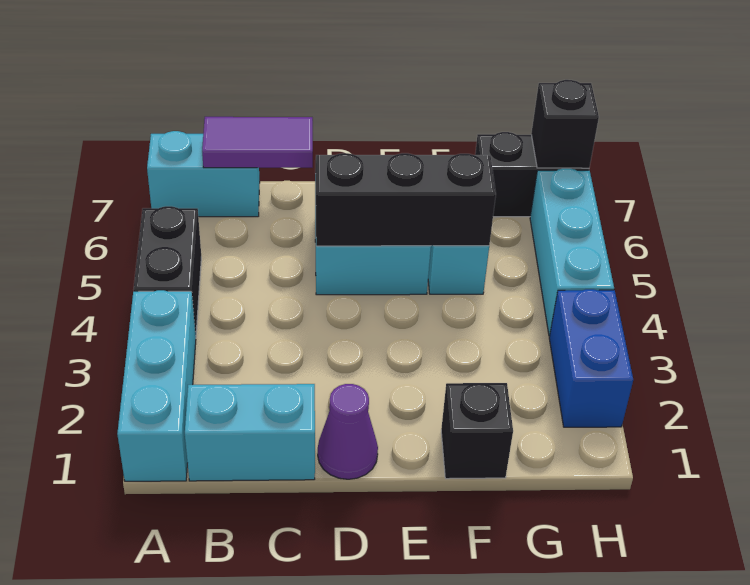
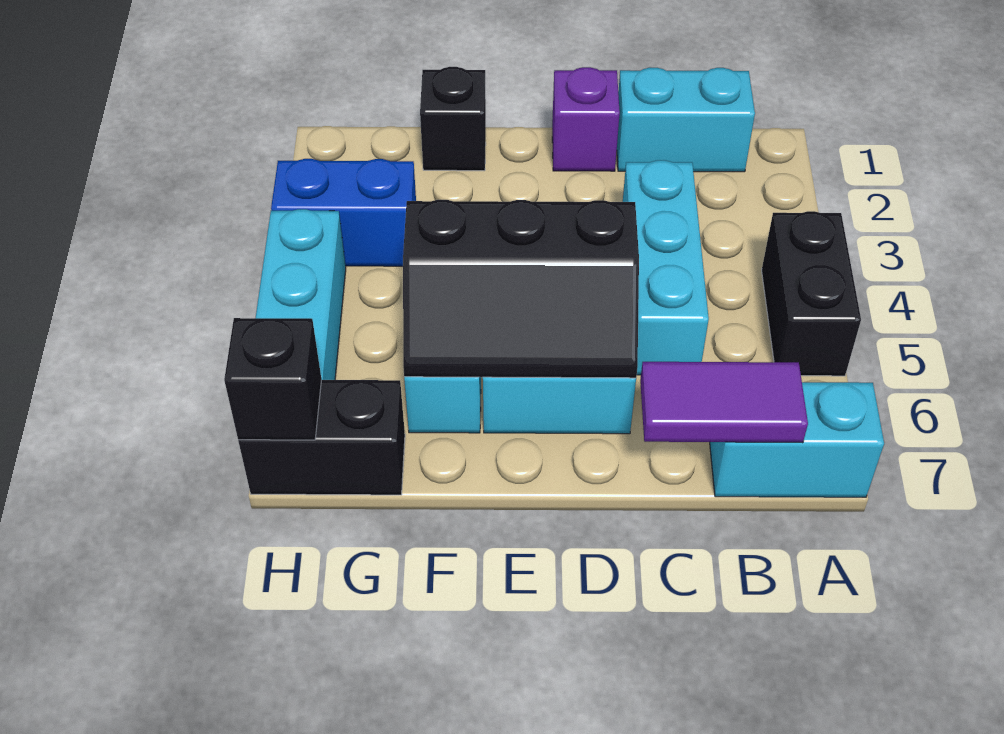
cyan 1x3 brick [117,290,196,481] -> cyan 1x3 brick moved to [623,160,709,375]
purple 1x1 cone [318,384,378,479] -> purple 1x1 brick [552,67,620,171]
blue 1x2 brick [549,289,633,427] -> blue 1x2 brick turned to [271,159,416,266]

